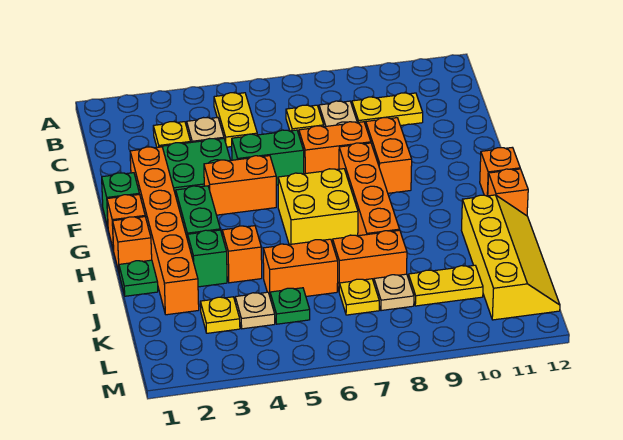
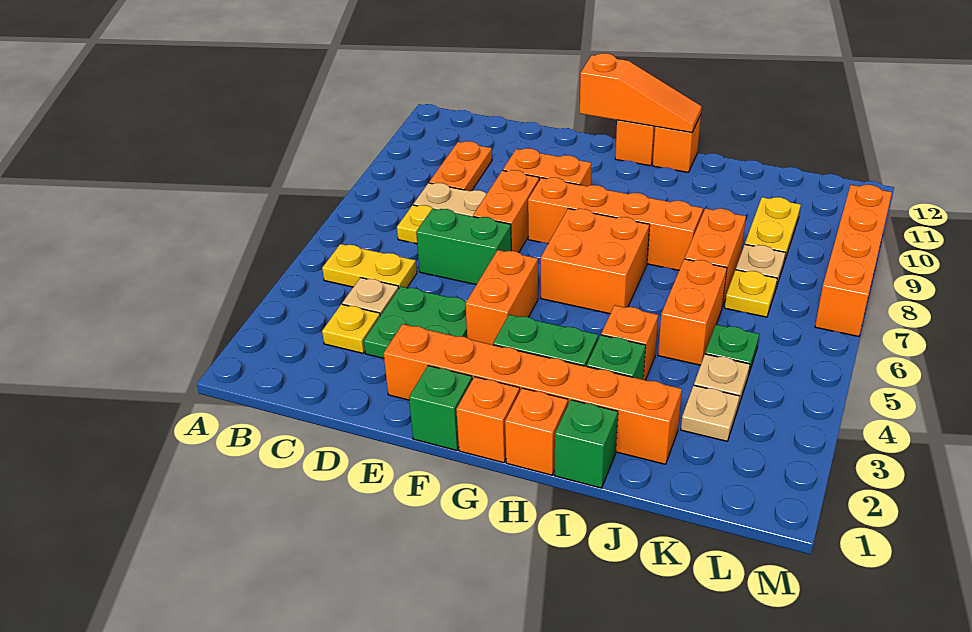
yellow 1x2 plate [352,93,423,126] -> orange 1x2 plate [429,141,492,191]
green 1x2 brick [232,130,304,185] -> green 1x2 brick turned to [416,209,511,285]
none -> orange 1x3 slope [580,53,702,133]
yellow 2x2 brick [278,169,358,245] -> orange 2x2 brick [541,209,650,314]
green 1x1 plate [119,260,158,296] -> green 1x1 brick [555,400,618,488]
yellow 2x4 slope [461,195,560,320] -> none
yellow 1x1 plate [200,297,240,333] -> tan 1x1 plate [681,385,740,441]
none -> orange 1x4 brick [815,185,892,337]

